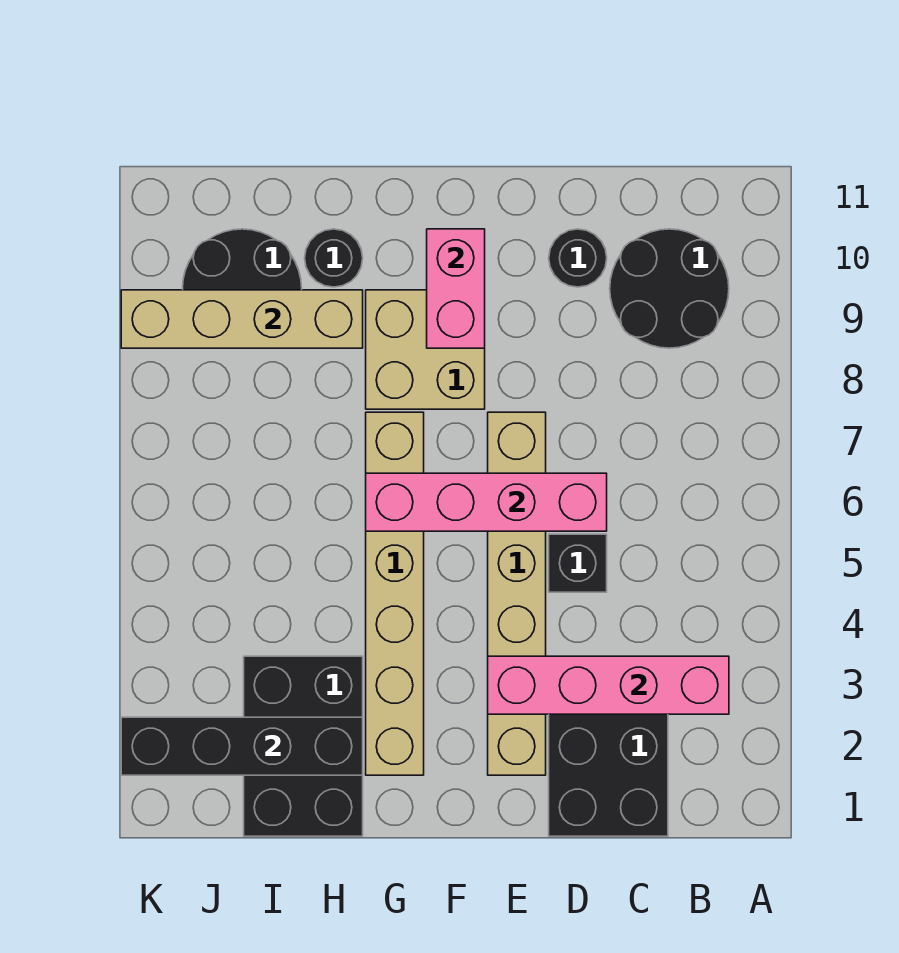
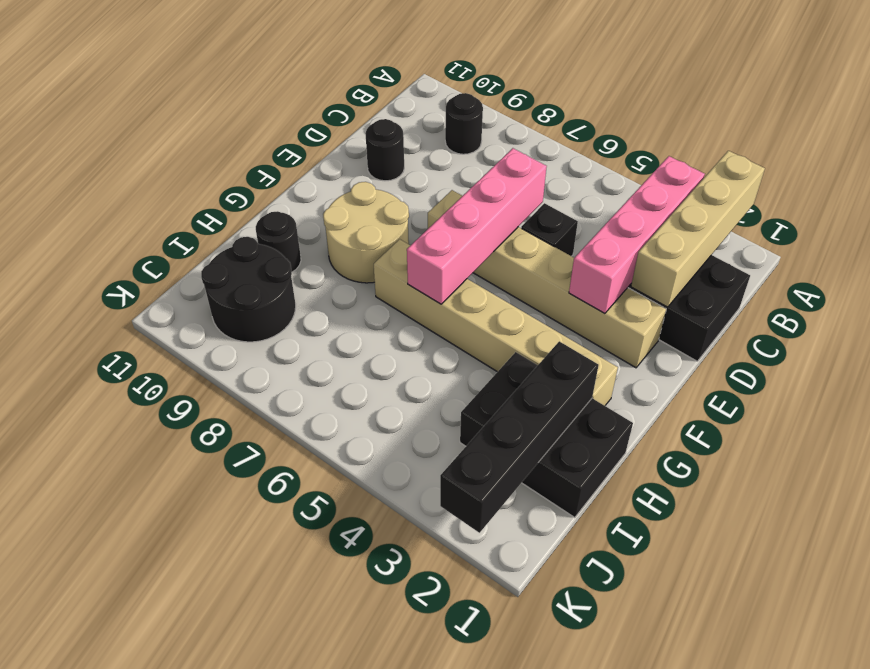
black 2x2 round brick [610,229,729,348] -> black 1x1 round brick [445,93,483,154]
tan 2x2 brick [366,290,485,409] -> tan 2x2 round brick [323,182,409,283]
pink 1x2 brick [427,229,485,348] -> none
tan 1x4 brick [121,290,363,348] -> tan 1x4 brick moved to [631,151,765,307]

